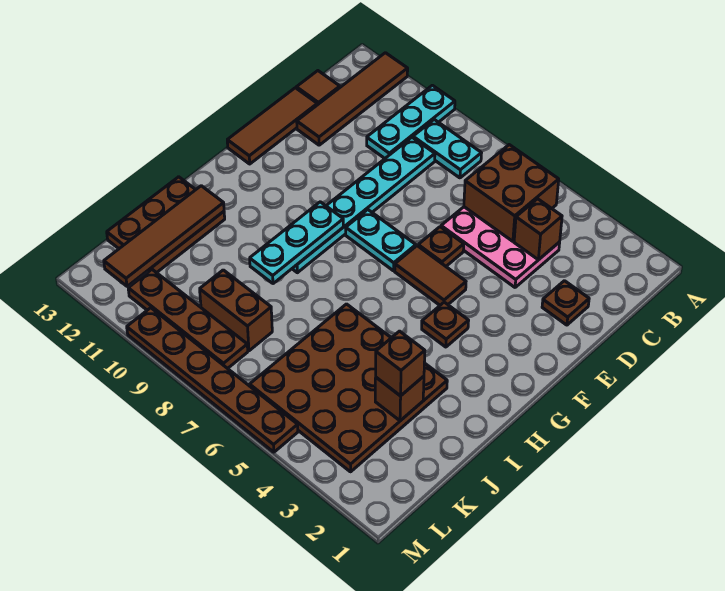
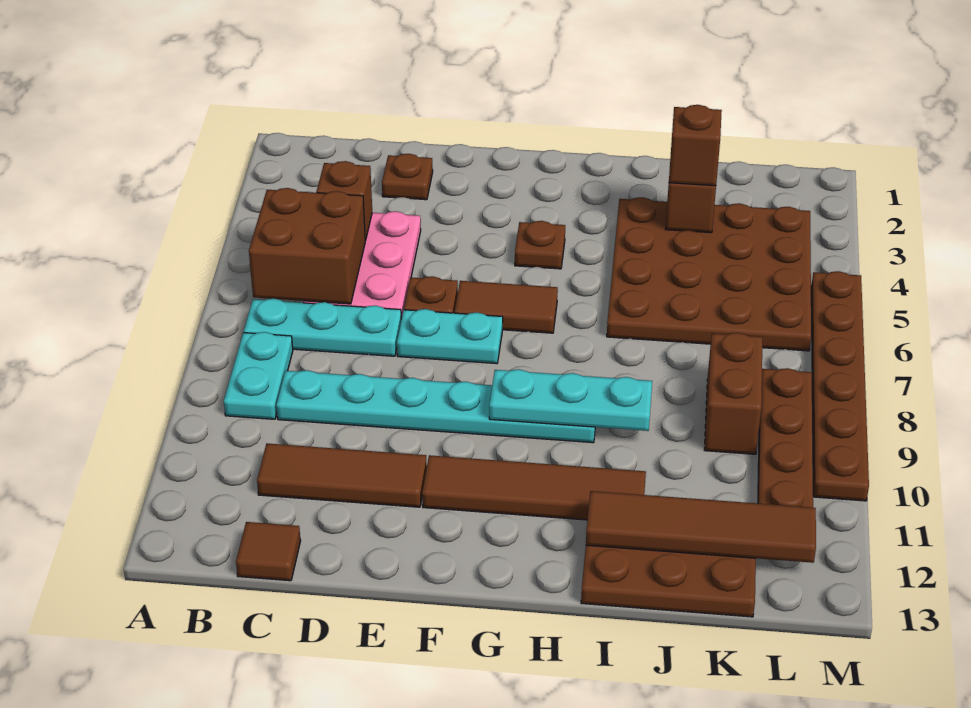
cyan 1x3 plate [367,85,455,158] -> cyan 1x3 plate moved to [244,299,401,356]
brown 1x4 tile [297,53,408,145] -> brown 1x4 tile moved to [422,455,646,520]
brown 1x3 tile [227,88,317,164] -> brown 1x3 tile moved to [257,443,427,507]
brown 1x2 tile [395,246,466,305] -> brown 1x2 tile turned to [454,281,558,333]
cyan 1x2 plate [346,210,416,271] -> cyan 1x2 plate turned to [397,309,503,364]

